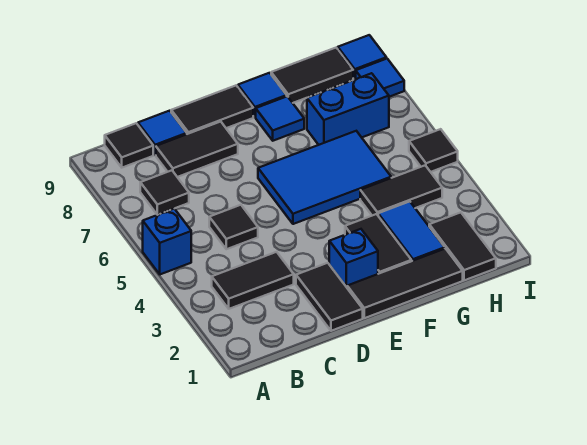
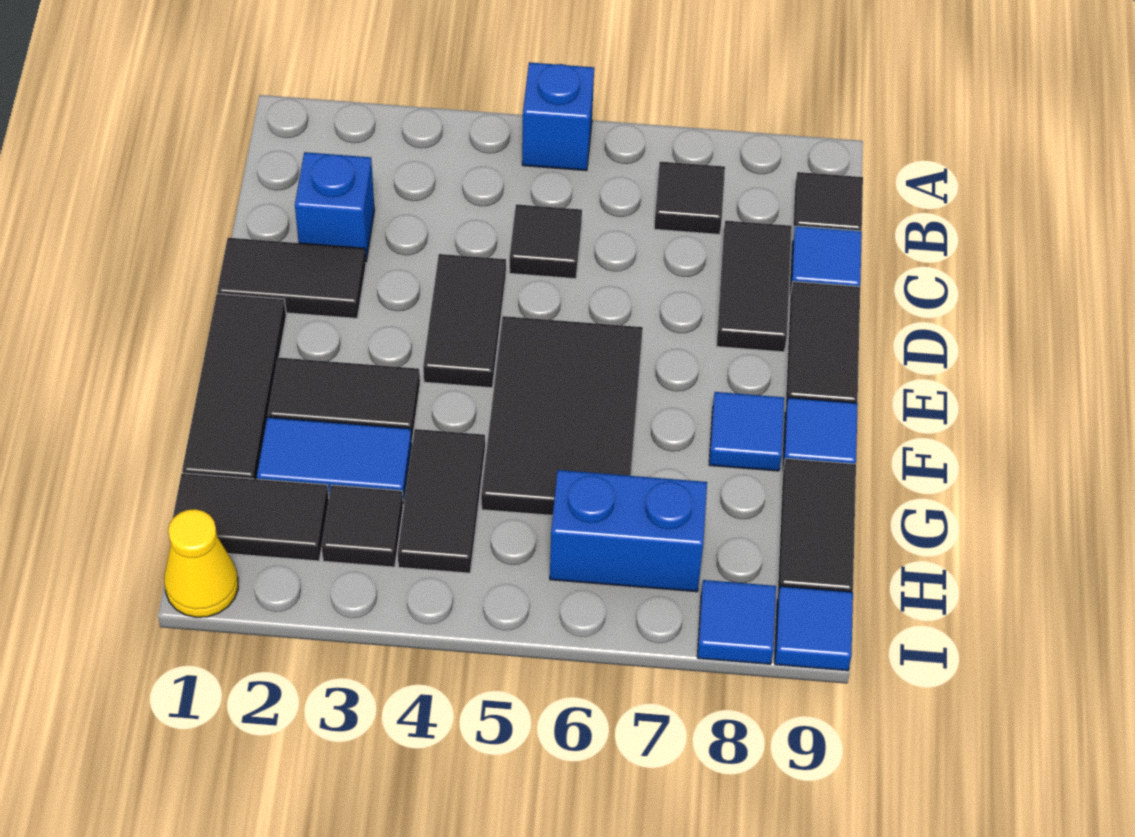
black 1x2 tile [212,252,294,309] -> black 1x2 tile moved to [423,254,506,388]
blue 1x1 brick [329,229,378,287] -> blue 1x1 brick moved to [295,152,375,261]
blue 2x3 tile [258,131,391,224] -> black 2x3 tile [481,316,643,515]
blue 1x2 brick [307,73,389,145] -> blue 1x2 brick turned to [550,470,707,592]
none -> yellow 1x1 cone [164,509,238,617]
black 1x1 tile [409,129,458,172] -> black 1x1 tile moved to [322,485,403,567]

